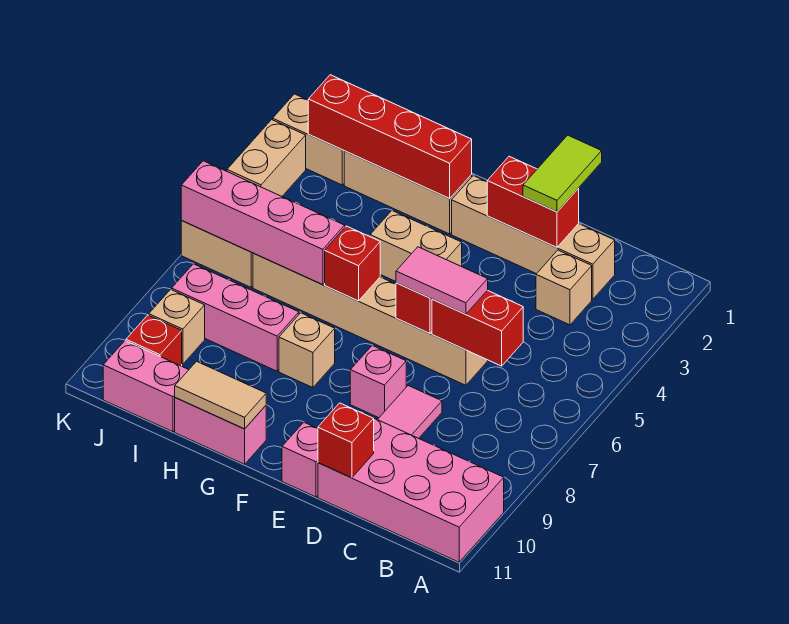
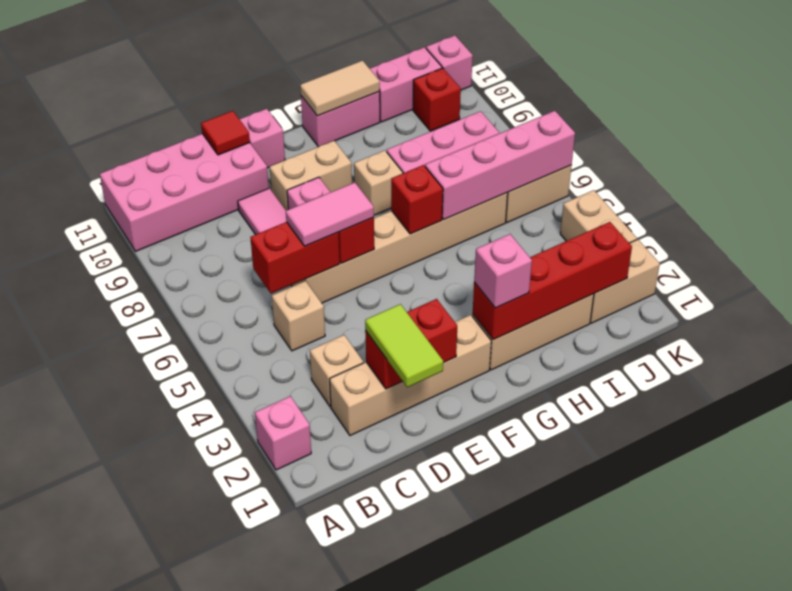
none -> pink 1x1 brick [255,396,311,470]
red 1x1 brick [318,403,374,478] -> red 1x1 tile [201,111,250,155]
tan 1x2 brick [370,211,462,281] -> tan 1x2 brick moved to [270,141,352,211]
none -> pink 1x1 brick [474,234,532,308]
tan 1x1 brick [149,289,205,364] -> tan 1x1 brick moved to [272,281,325,351]
none -> pink 1x1 brick [426,35,473,90]

